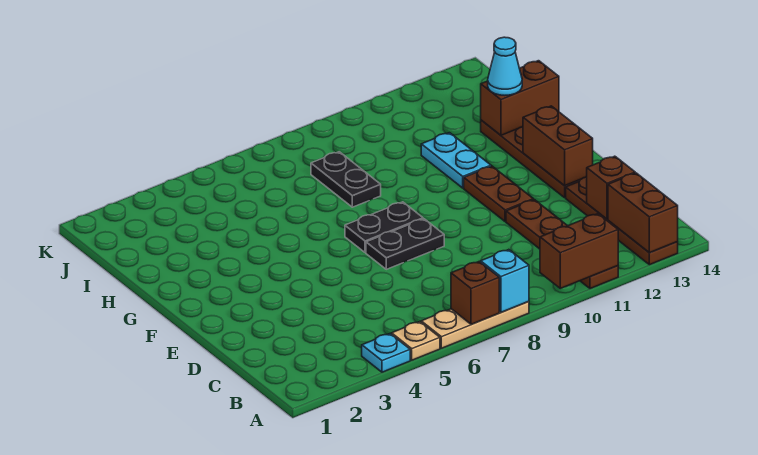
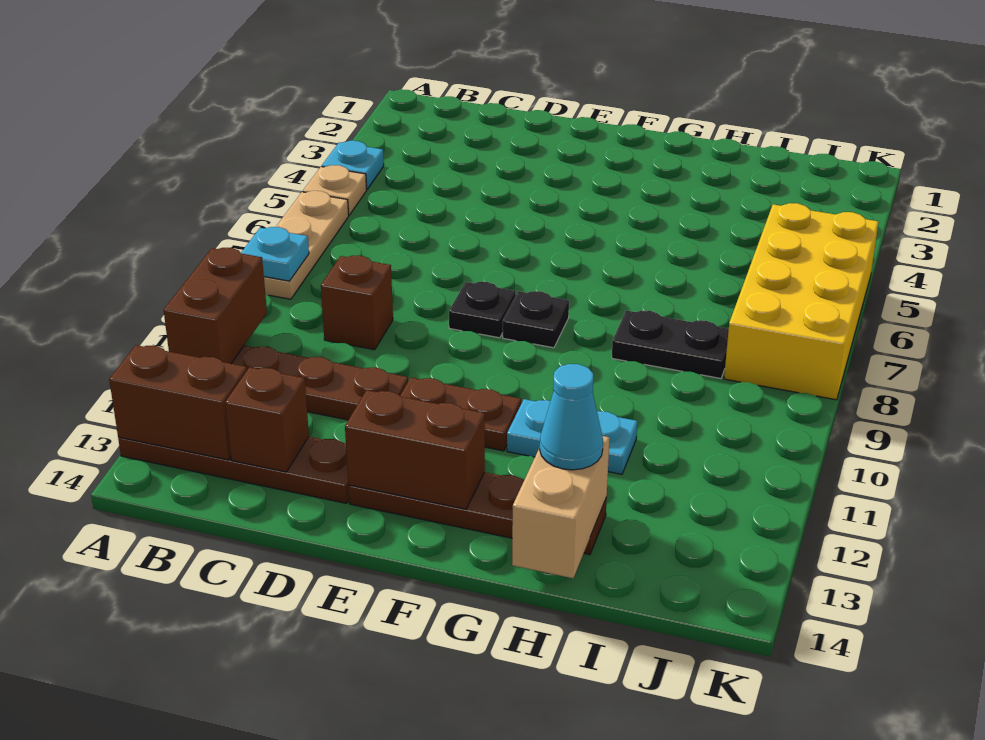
brown 1x1 brick [451,262,499,324] -> brown 1x1 brick moved to [321,256,393,350]
cyan 1x1 brick [481,250,529,312] -> cyan 1x1 plate [241,227,309,281]
black 1x2 plate [366,219,444,269] -> black 1x1 plate [449,282,516,338]
black 1x2 plate [345,202,423,253] -> black 1x1 plate [503,291,569,348]
brown 1x2 brick [481,61,559,135] -> tan 1x2 brick [512,436,610,578]
none -> yellow 2x4 brick [724,203,878,400]

